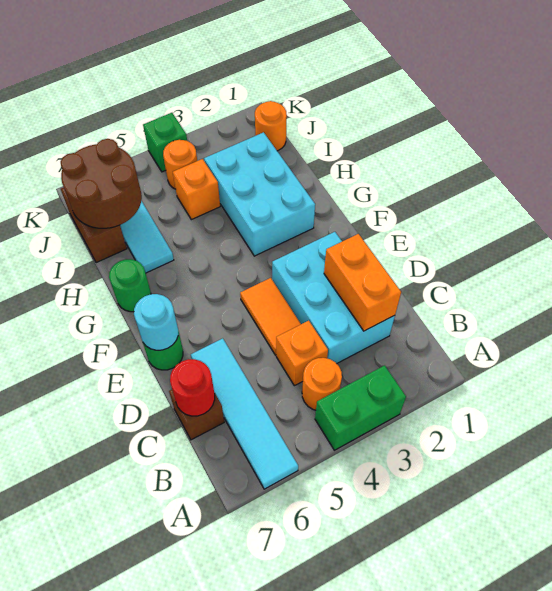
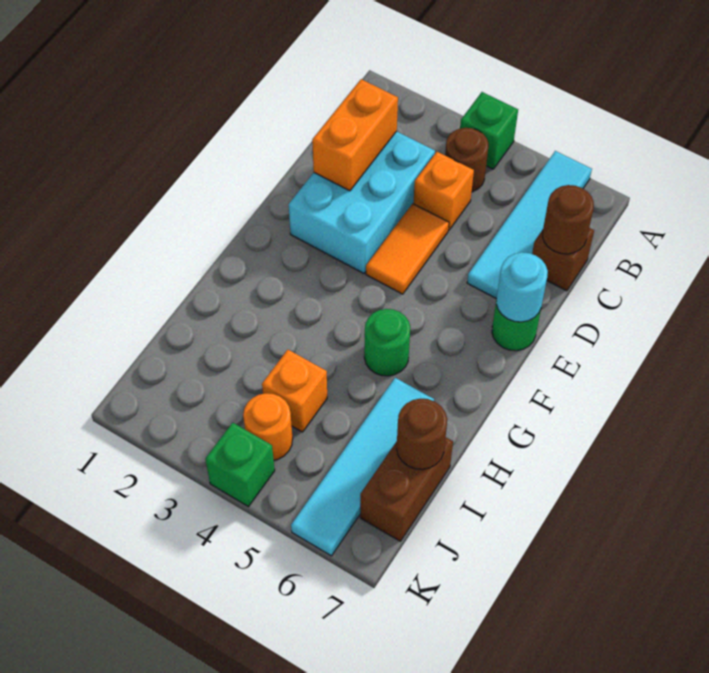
green 1x2 brick [315,365,406,450] -> green 1x1 brick [460,92,518,169]
orange 1x1 round brick [302,358,342,410] -> brown 1x1 round brick [445,128,488,192]
red 1x1 round brick [170,359,215,416] -> brown 1x1 round brick [543,185,594,254]
cyan 2x3 brick [204,132,315,256] -> none
green 1x1 round brick [109,259,151,312] -> green 1x1 round brick moved to [364,309,410,376]
brown 2x2 round brick [61,139,142,228] -> brown 1x1 round brick [396,399,447,469]
orange 1x1 round brick [255,101,287,151] -> none

